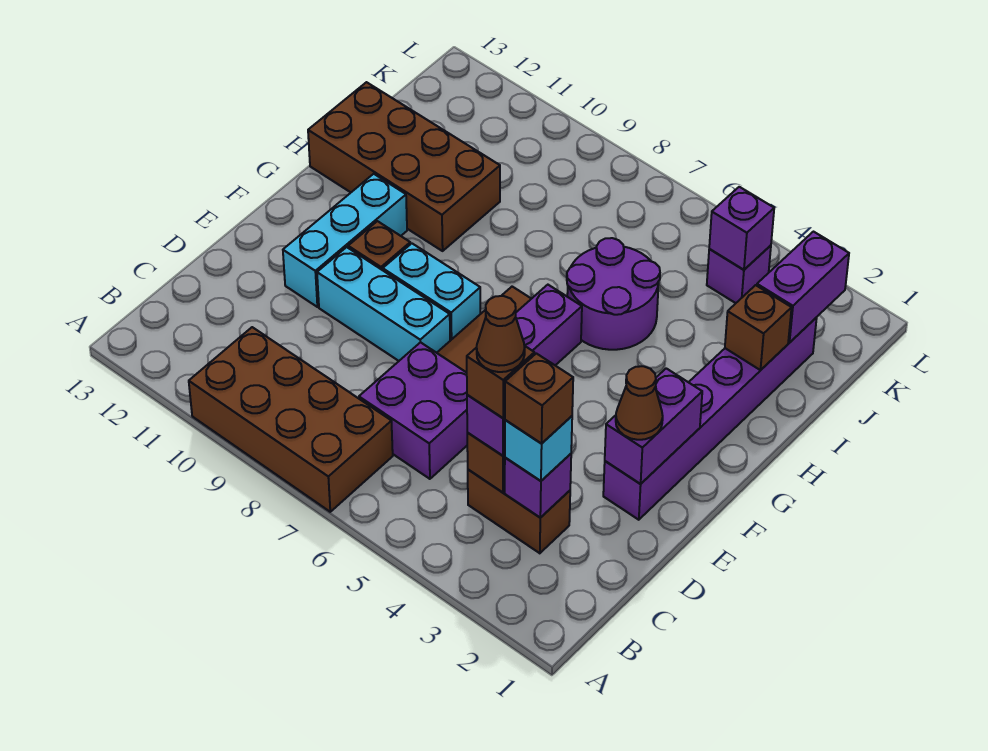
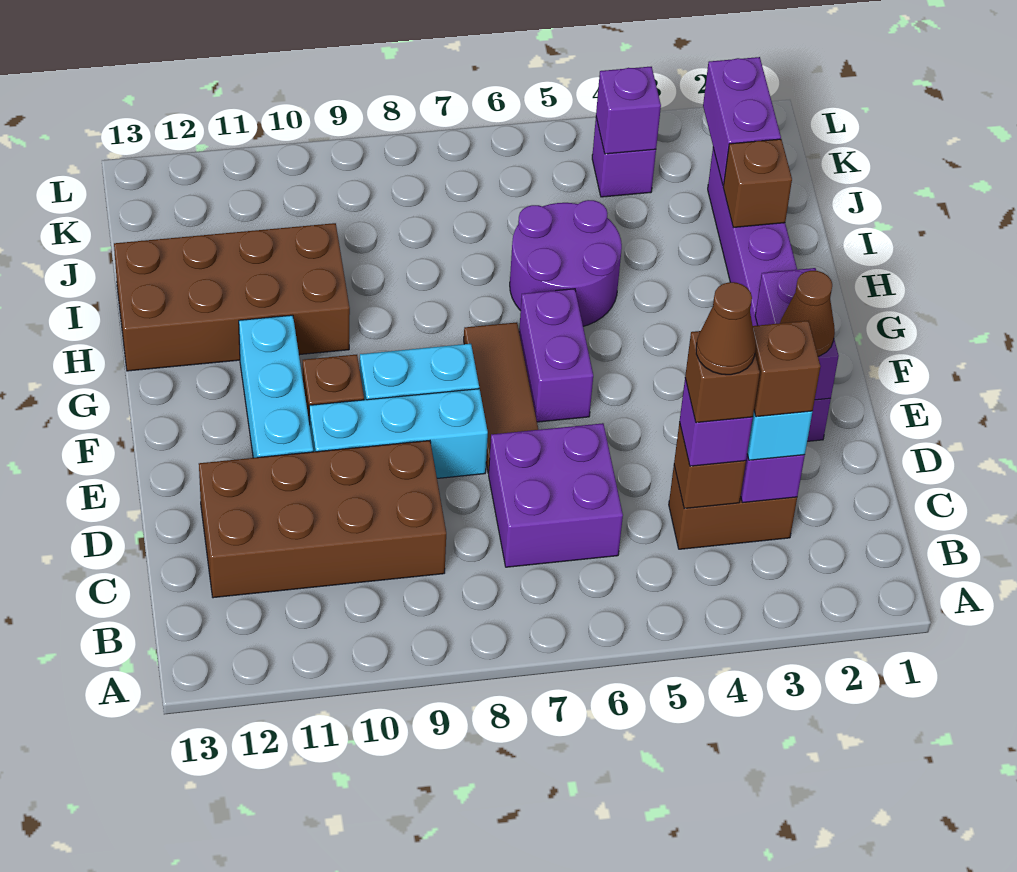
brown 2x4 brick [189,327,393,512] -> brown 2x4 brick moved to [199,441,446,598]

